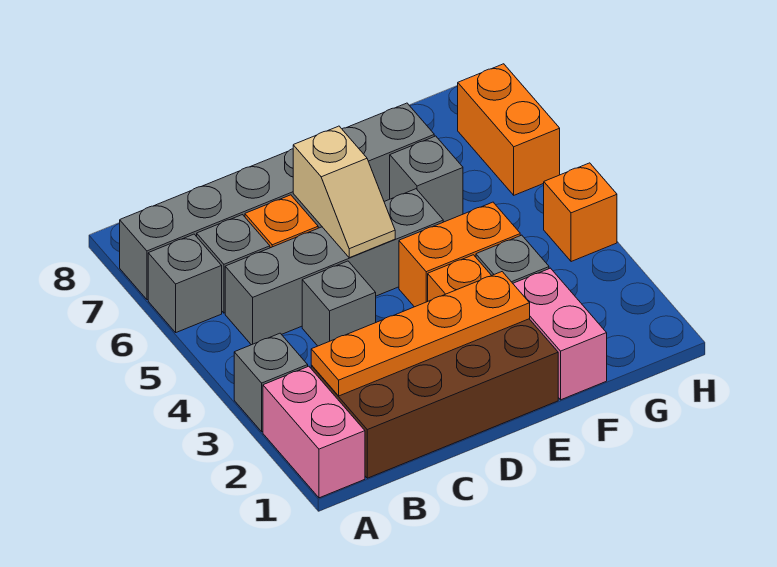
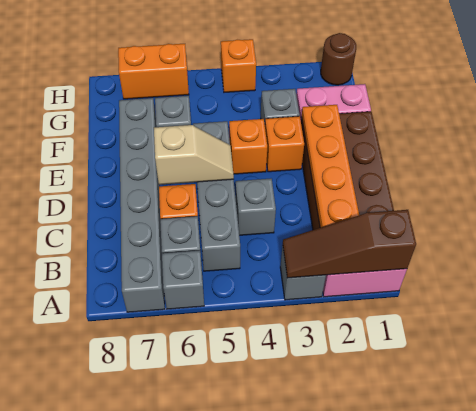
none -> brown 1x3 slope [283,210,416,278]
orange 1x2 brick [399,202,520,307] -> orange 1x1 brick [229,119,267,174]
none -> brown 1x1 round brick [321,33,356,85]

